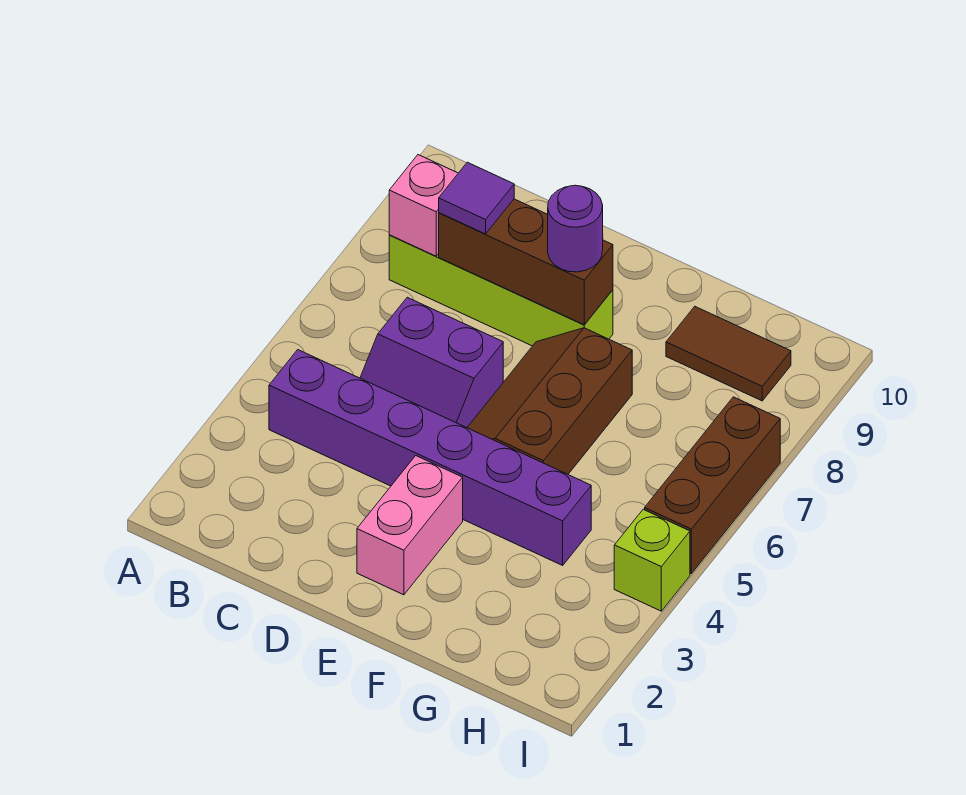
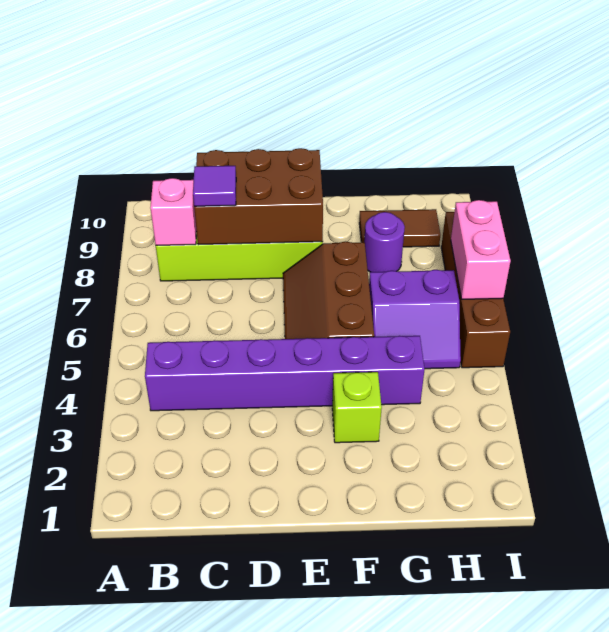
purple 2x2 slope [360,297,503,428] -> purple 2x2 slope moved to [369,270,461,369]
brown 1x3 brick [439,199,613,325] -> brown 2x3 brick [194,148,323,245]
pink 1x2 brick [357,456,463,595] -> pink 1x2 brick moved to [451,200,511,299]
purple 1x1 round brick [548,185,603,272] -> purple 1x1 round brick moved to [364,212,405,272]
lime 1x1 brick [614,509,690,611] -> lime 1x1 brick moved to [332,372,382,443]
brown 1x3 brick [645,397,780,574] -> brown 1x4 brick [441,212,510,368]

